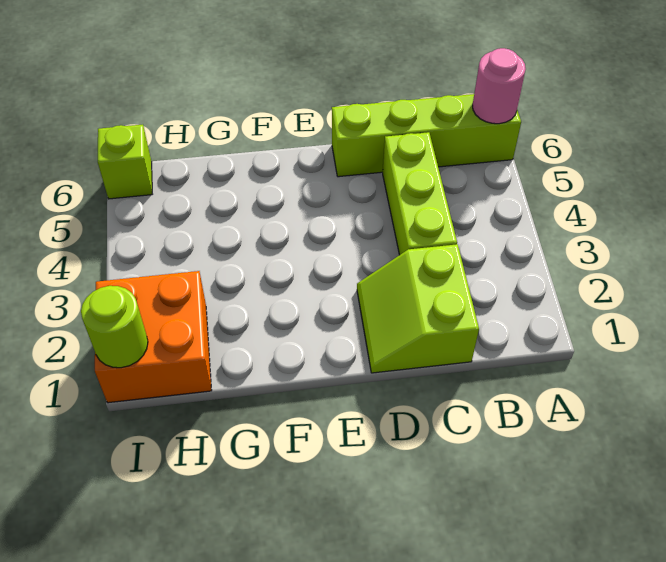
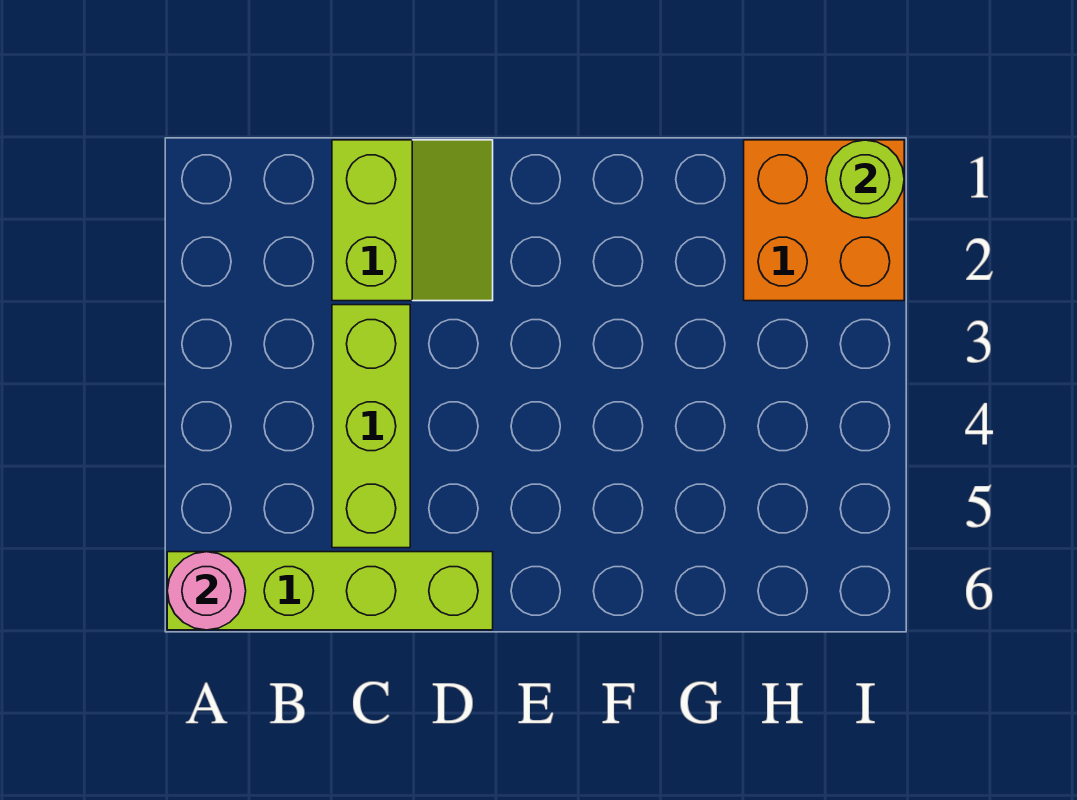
lime 1x1 brick [98,125,152,199] -> none

